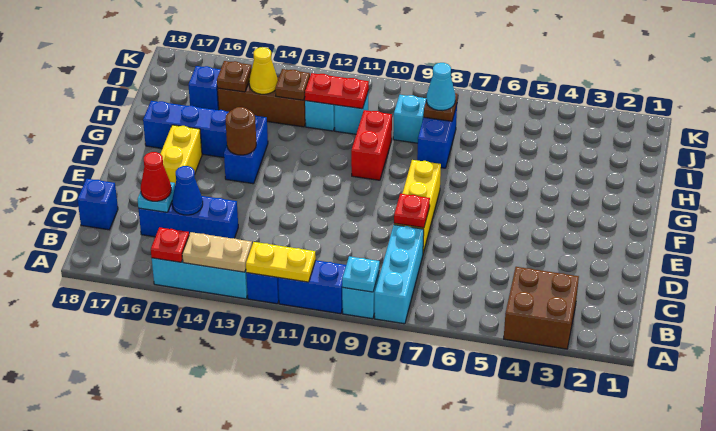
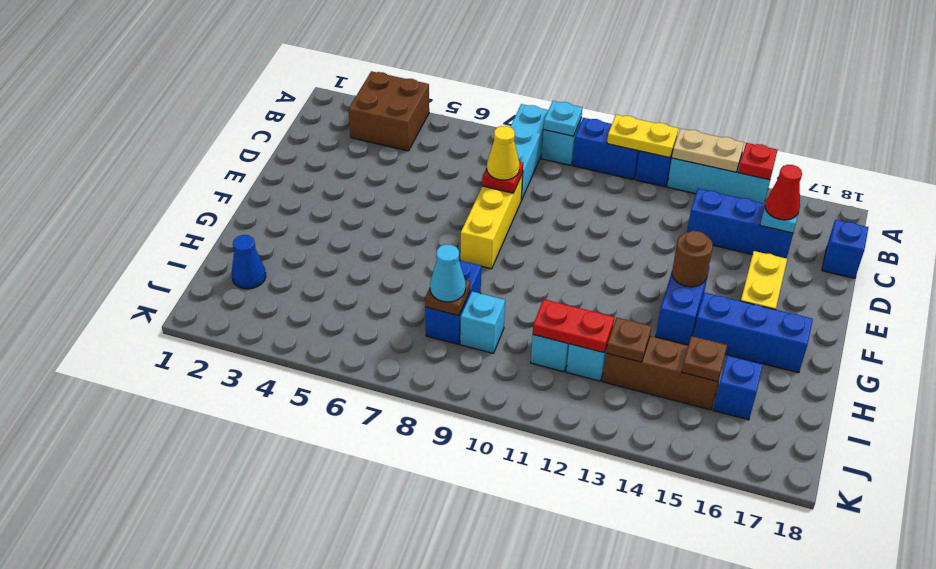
blue 1x1 cone [172,166,203,215] -> blue 1x1 cone moved to [232,235,266,289]
red 1x2 brick [351,110,392,180] -> none
yellow 1x1 cone [249,47,278,94] -> yellow 1x1 cone moved to [487,126,520,180]

